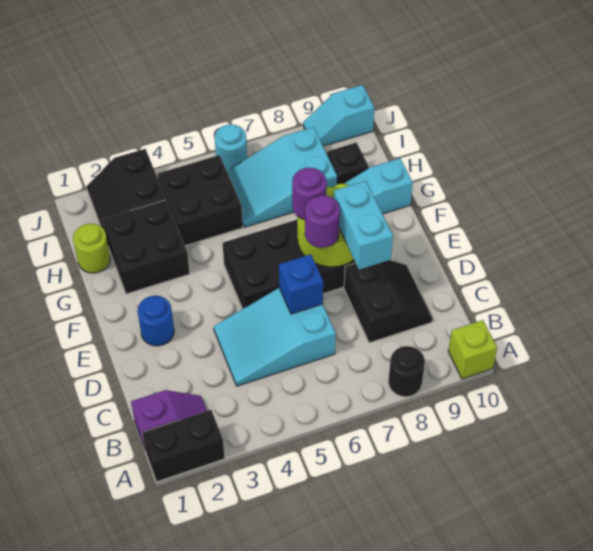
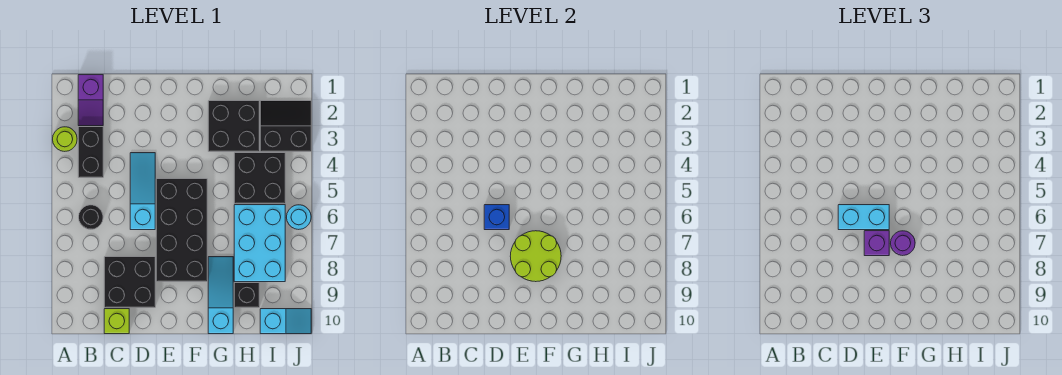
black 1x2 brick [142,410,225,482] -> black 1x2 brick moved to [78,127,103,178]
black 1x1 round brick [388,346,425,397] -> black 1x1 round brick moved to [79,205,103,229]
lime 1x1 brick [448,320,497,379] -> lime 1x1 brick moved to [104,309,129,334]
cyan 2x3 slope [214,288,336,386] -> cyan 1x3 slope [130,153,155,230]
black 2x2 slope [344,260,433,343] -> black 2x2 brick [104,257,155,308]
cyan 1x2 brick [334,181,393,270] -> cyan 1x2 brick moved to [838,205,889,230]
blue 1x1 round brick [137,296,174,346] -> none
purple 1x1 round brick [305,195,340,248] -> purple 1x1 brick [864,231,889,256]
lime 1x1 round brick [73,223,110,273] -> lime 1x1 round brick moved to [53,127,77,151]
cyan 2x3 slope [227,127,337,227] -> cyan 2x3 brick [234,205,285,282]
cyan 1x2 slope [303,85,374,146] -> cyan 1x2 slope turned to [260,309,311,334]

